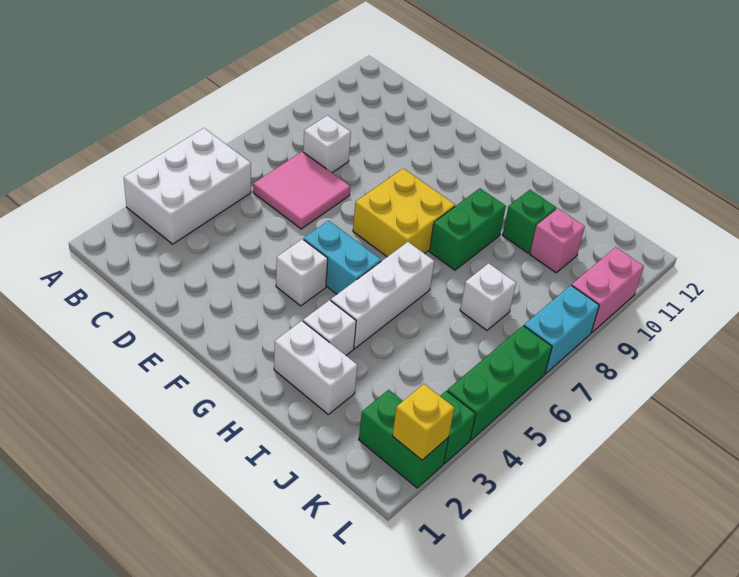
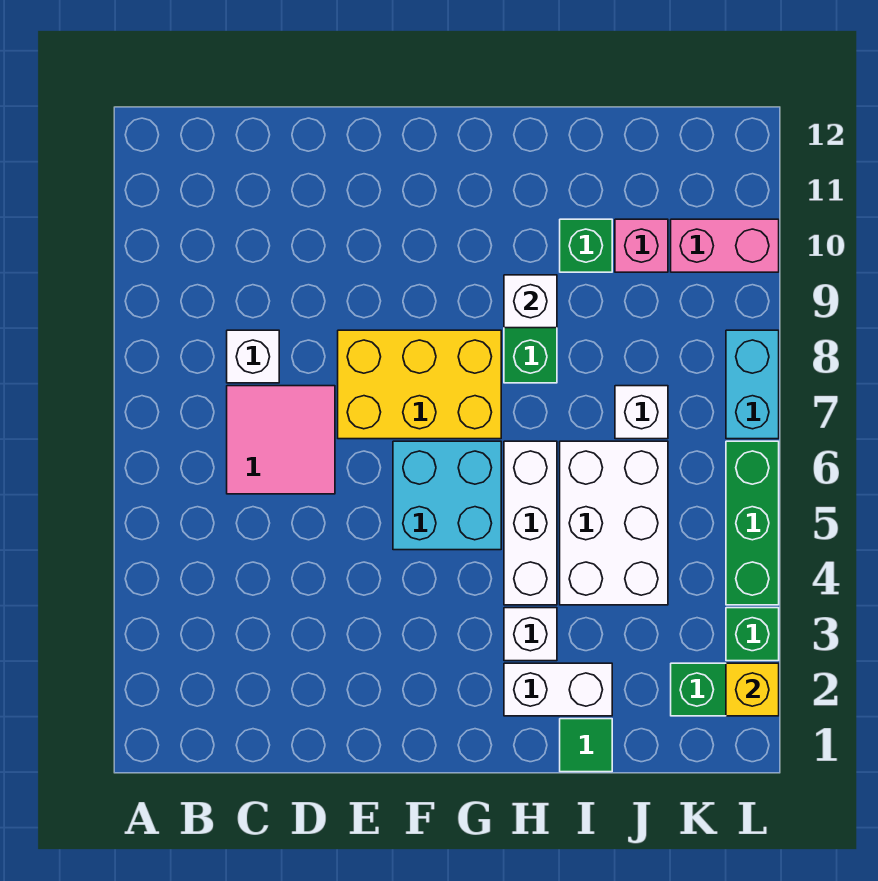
white 2x3 brick [124,128,251,244] -> white 2x3 brick moved to [560,441,668,605]
white 1x1 brick [276,239,328,306] -> white 1x1 brick moved to [504,275,557,328]
cyan 1x2 brick [304,221,381,294] -> cyan 2x2 brick [393,441,501,550]
yellow 2x2 brick [353,168,455,257] -> yellow 2x3 brick [338,330,501,439]
none -> green 1x1 tile [560,719,612,772]
pink 1x2 brick [572,247,644,333] -> pink 1x2 brick turned to [671,219,779,272]

